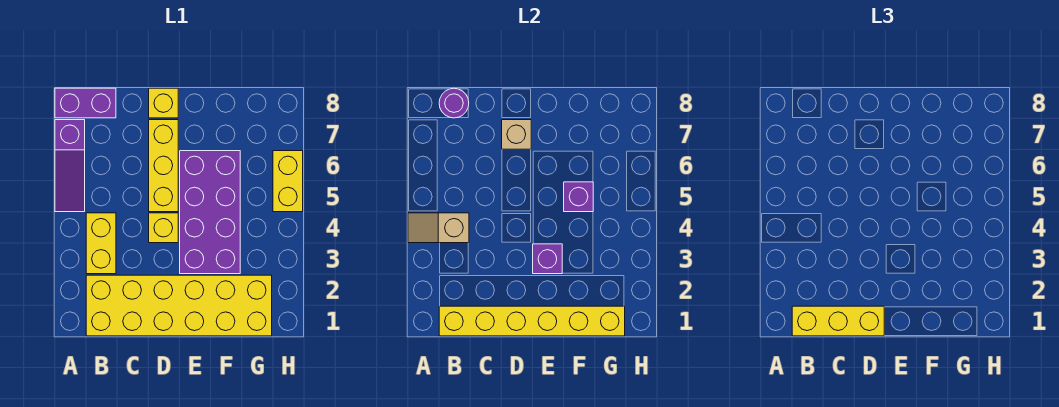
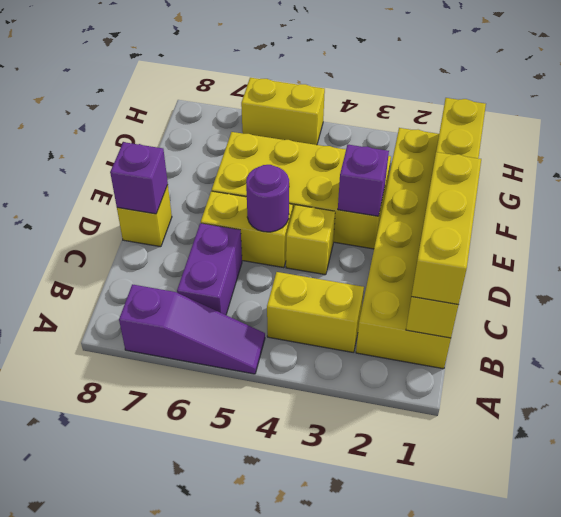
tan 1x2 slope [408,213,469,243] -> none
purple 1x2 brick [55,88,116,118] -> purple 1x2 brick moved to [177,223,242,315]
purple 1x1 round brick [439,88,469,118] -> purple 1x1 round brick moved to [246,165,289,232]
yellow 1x3 brick [149,120,178,212] -> yellow 1x2 brick [201,191,293,268]
tan 1x1 brick [502,120,531,149] -> none
purple 2x4 brick [180,151,240,274] -> yellow 2x4 brick [212,132,391,249]
purple 1x1 brick [564,182,593,212] -> purple 1x1 brick moved to [110,142,168,214]

